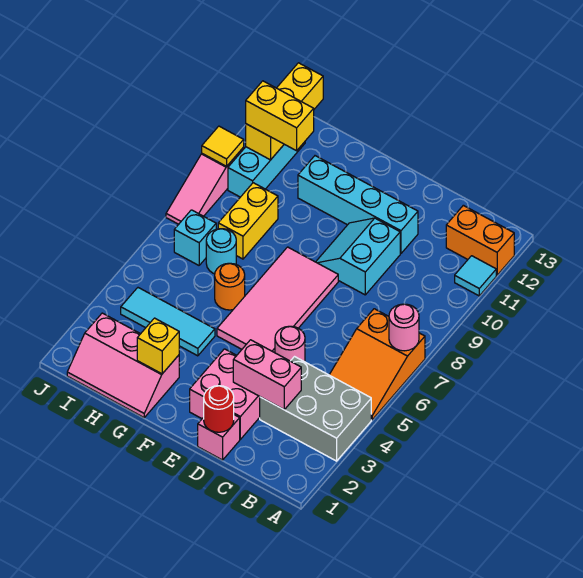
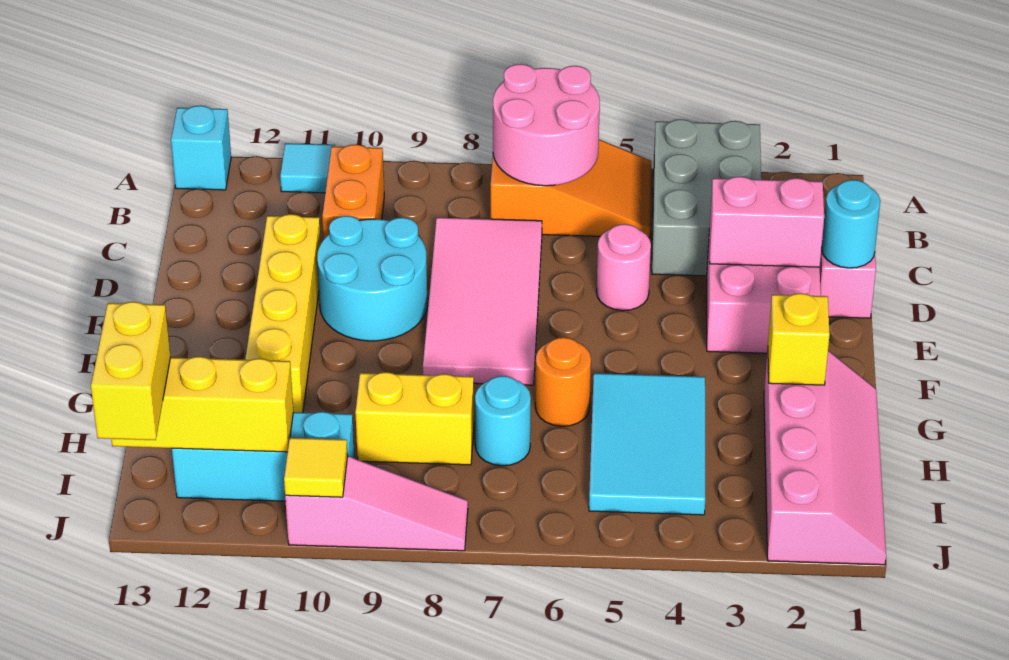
pink 1x1 round brick [389,304,419,351] -> pink 2x2 round brick [493,64,600,186]
orange 1x2 brick [446,205,514,275] -> orange 1x2 brick moved to [322,144,384,238]
pink 1x2 brick [233,340,301,409] -> pink 1x2 brick turned to [709,176,824,267]
red 1x1 round brick [204,386,234,432] -> cyan 1x1 round brick [822,180,880,268]
cyan 2x2 slope [316,218,400,295] -> cyan 2x2 round brick [317,216,427,341]
cyan 1x4 brick [298,156,418,254] -> yellow 1x4 brick [245,214,321,413]
pink 2x4 tile [217,247,338,353] -> pink 2x4 tile turned to [423,218,542,385]
pink 2x3 slope [67,313,179,417] -> pink 2x4 slope [764,349,886,565]
cyan 1x3 tile [121,288,215,356] -> cyan 2x3 tile [589,373,705,515]
yellow 1x2 brick [246,81,314,151] -> yellow 1x2 brick moved to [91,302,171,440]
cyan 1x1 brick [174,210,216,265] -> cyan 1x1 brick moved to [171,105,231,190]

